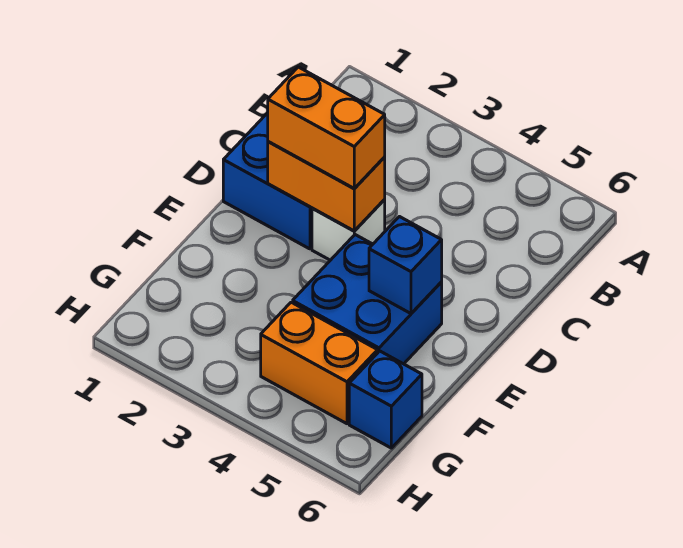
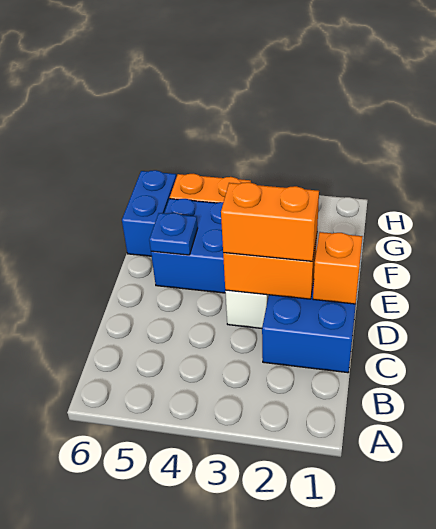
none -> orange 1x1 brick [313,232,363,304]
blue 1x1 brick [369,217,442,313] -> blue 1x1 plate [149,213,198,255]
blue 1x1 brick [349,351,422,448] -> blue 1x2 brick [122,170,176,256]

